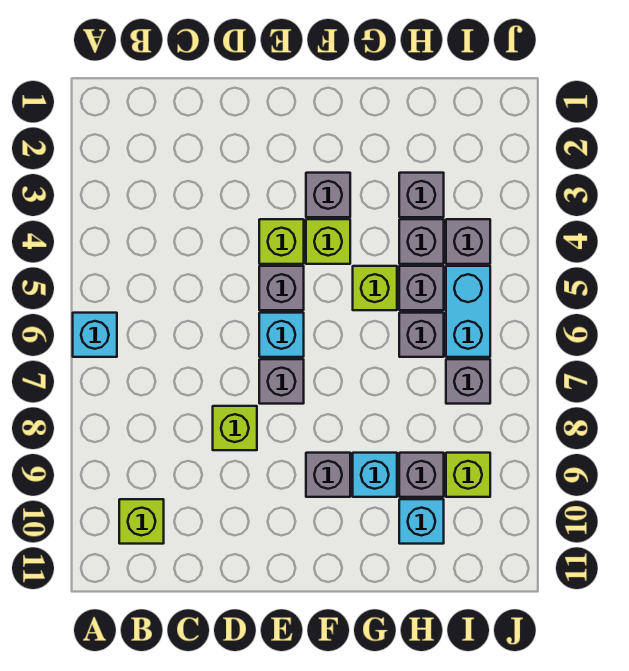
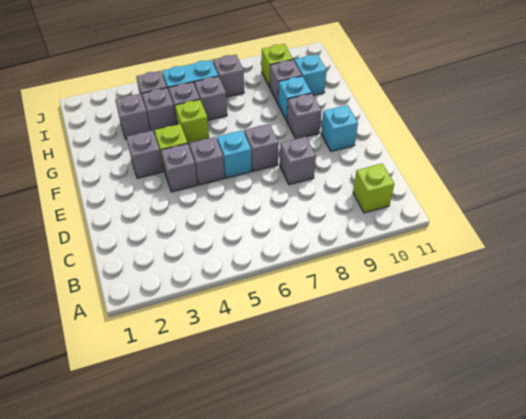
cyan 1x1 brick [73,313,117,357] -> cyan 1x1 brick moved to [321,105,358,151]
lime 1x1 brick [213,406,257,450] -> grey 1x1 brick [280,137,316,185]
lime 1x1 brick [259,219,304,264] -> grey 1x1 brick [161,144,197,192]

